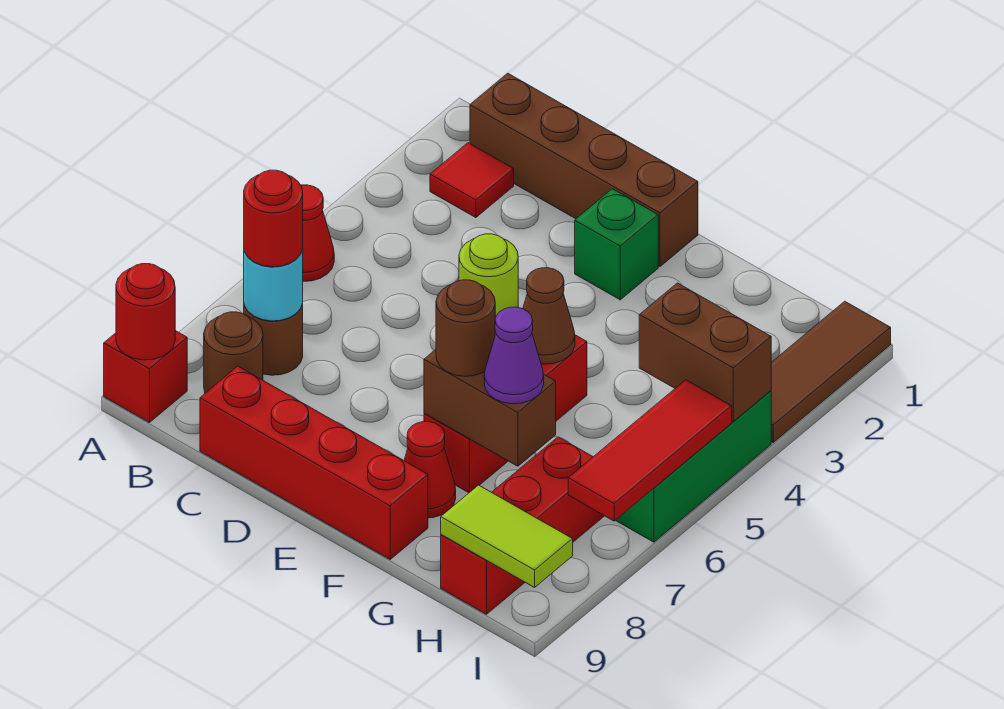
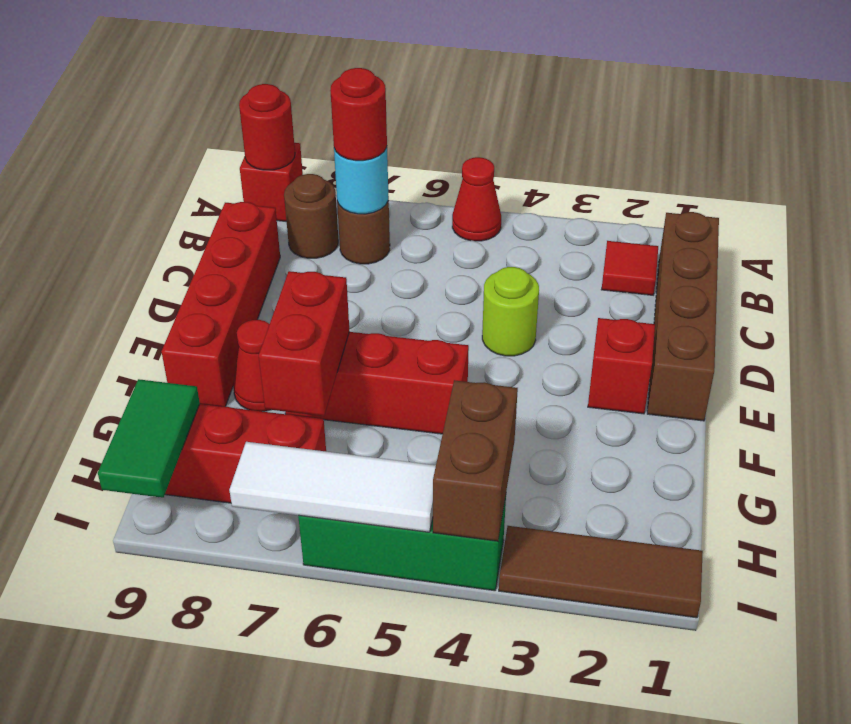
green 1x1 brick [575,189,658,300] -> red 1x1 brick [588,318,655,414]
brown 1x1 cone [523,268,575,364] -> none
brown 1x2 brick [424,350,556,466] -> red 1x2 brick [259,271,349,416]
brown 1x1 round brick [436,280,495,376] -> none
purple 1x1 cone [484,307,544,404] -> none
lime 1x2 tile [441,485,573,587] -> green 1x2 tile [98,379,200,498]
red 1x3 tile [568,380,732,521] -> white 1x3 tile [229,442,436,532]

